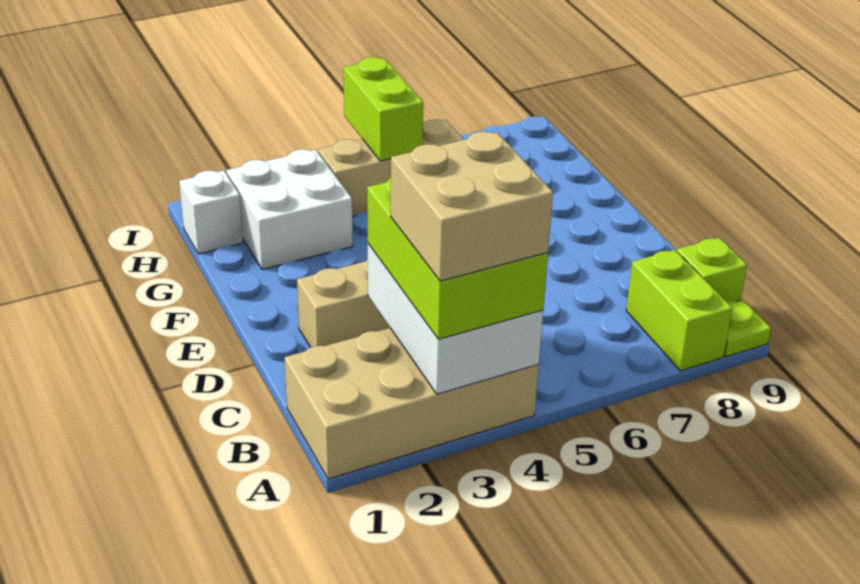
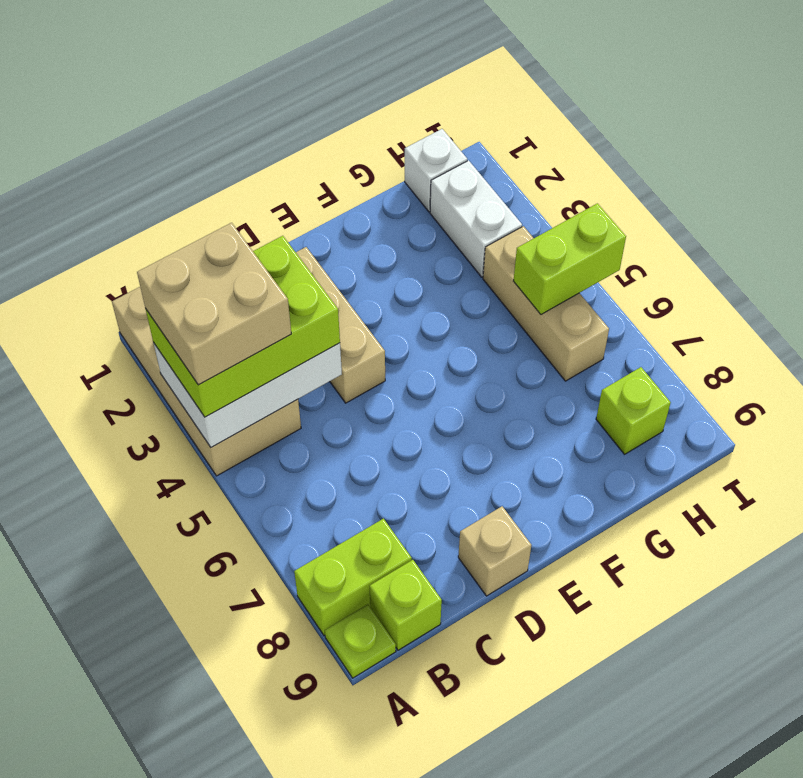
none -> tan 1x1 brick [458,506,531,596]
white 2x2 brick [226,149,353,269] -> white 1x2 brick [430,160,522,277]
none -> lime 1x1 brick [596,367,671,454]

